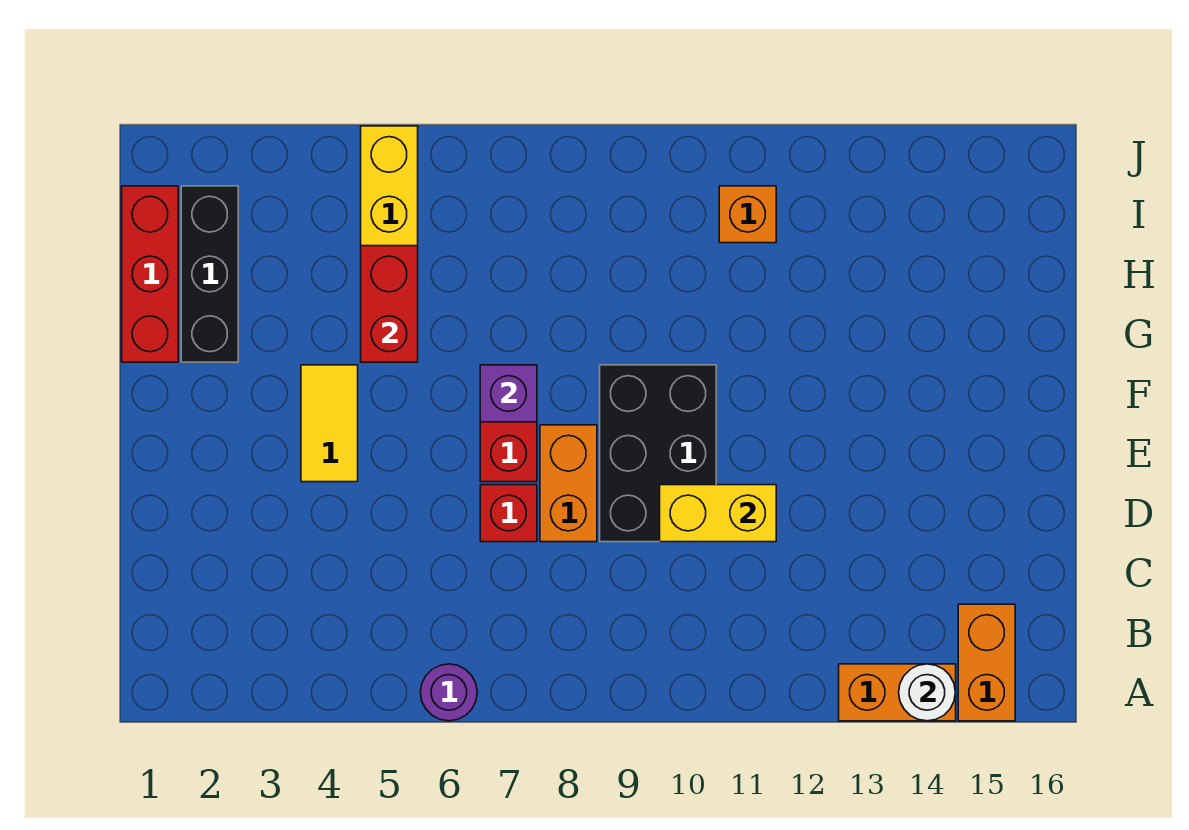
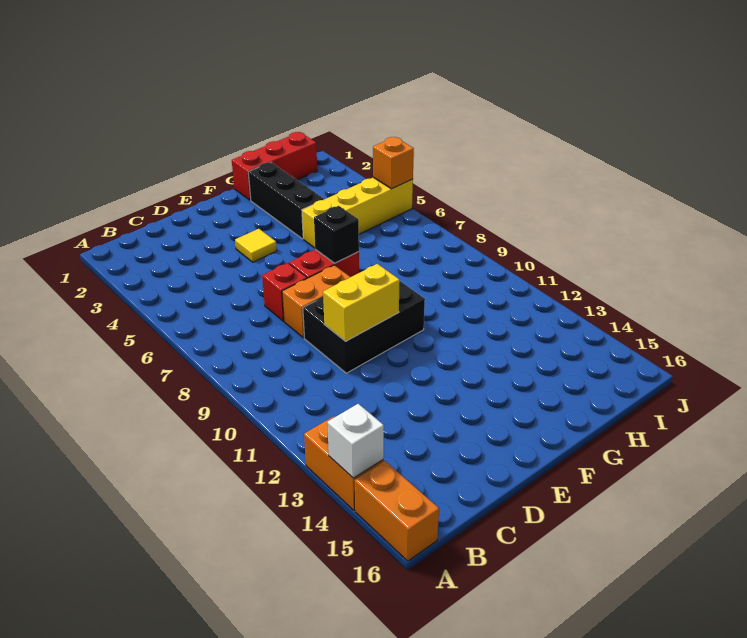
purple 1x1 round brick [420,664,477,721] -> none
white 1x1 round brick [899,664,955,721] -> white 1x1 brick [327,404,384,478]
orange 1x2 brick [958,604,1015,721] -> orange 1x2 brick turned to [355,461,439,561]
yellow 1x2 brick [660,485,776,542] -> yellow 1x2 brick turned to [323,264,400,341]
yellow 1x2 tile [301,365,358,482] -> yellow 1x1 tile [235,229,277,262]
purple 1x1 brick [480,365,537,422] -> black 1x1 brick [314,206,359,263]
black 1x3 brick [181,186,238,362] -> black 1x3 brick turned to [248,162,324,239]
red 1x2 brick [361,246,418,362] -> none
orange 1x1 brick [719,186,776,243] -> orange 1x1 brick moved to [373,137,414,189]

